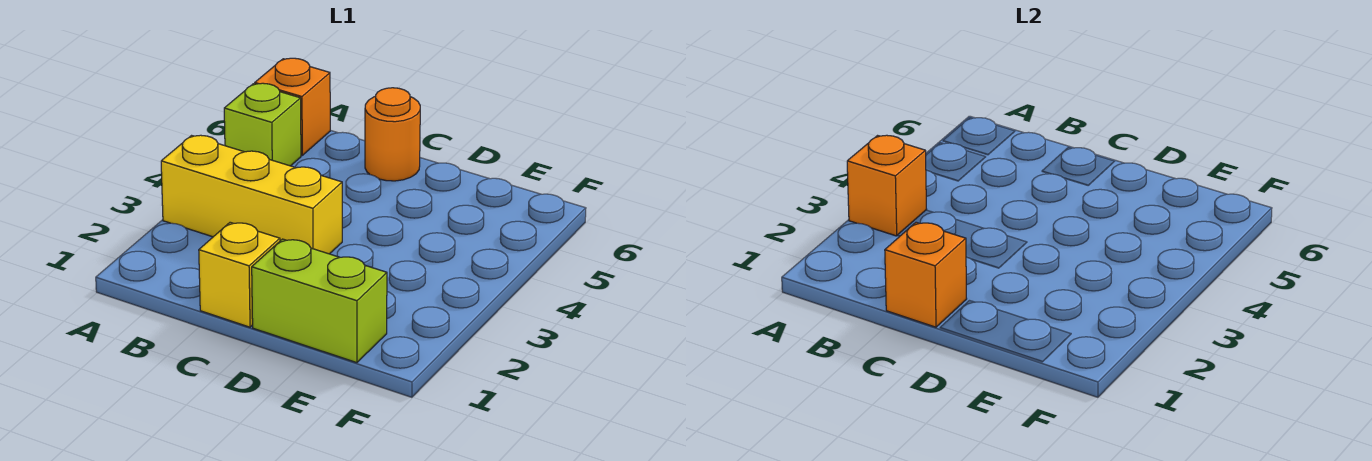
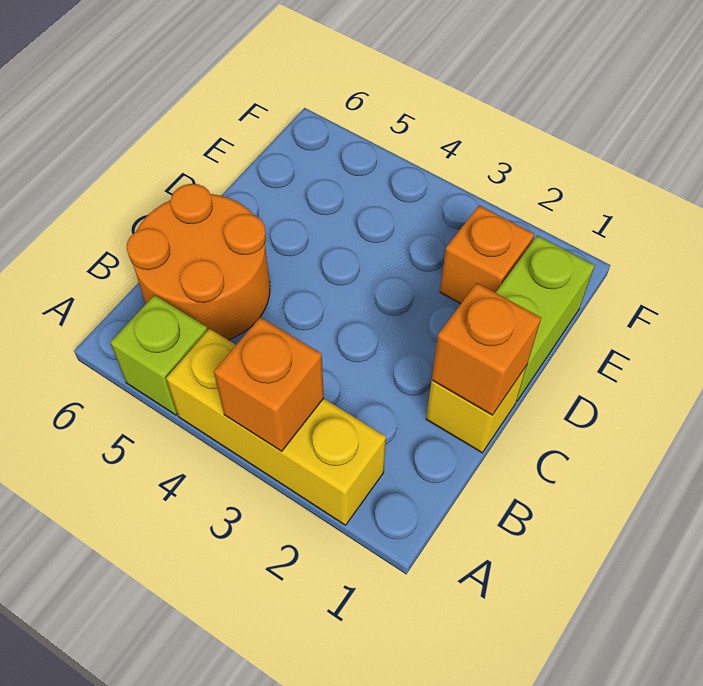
yellow 1x3 brick [161,135,342,254] -> yellow 1x3 brick turned to [166,329,386,525]
orange 1x1 brick [255,58,330,155] -> orange 1x1 brick moved to [440,205,534,304]
orange 1x1 round brick [365,88,420,181] -> orange 2x2 round brick [127,184,270,340]

